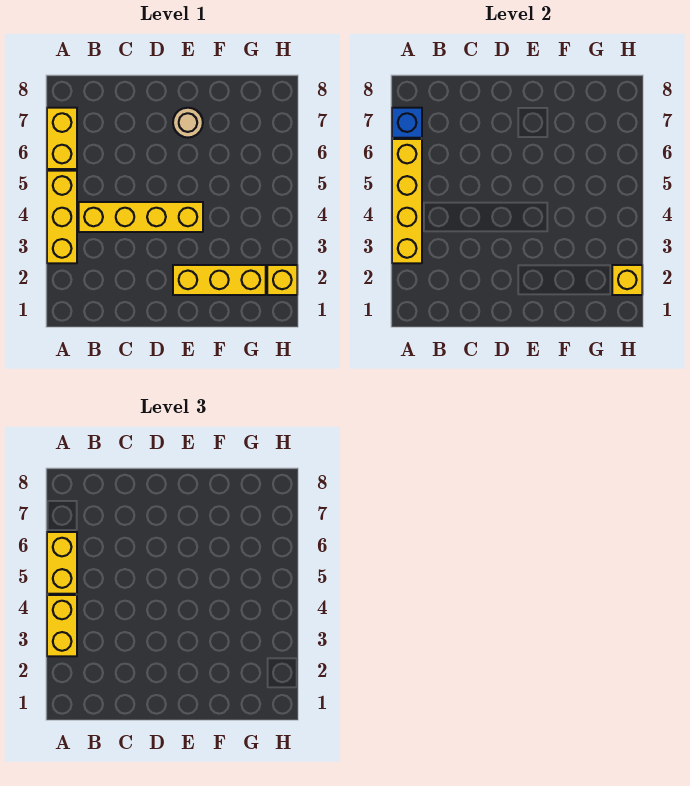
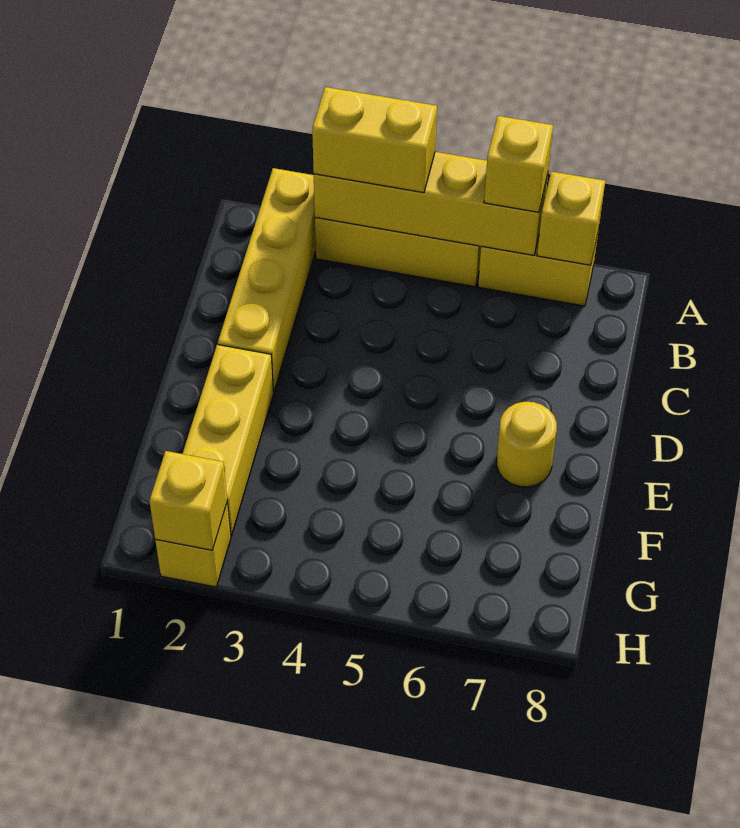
yellow 1x2 brick [47,532,77,594] -> yellow 1x1 brick [484,116,553,212]
blue 1x1 brick [392,108,422,138] -> yellow 1x1 brick [537,171,605,265]
yellow 1x4 brick [79,202,203,232] -> yellow 1x4 brick moved to [218,168,316,391]
tan 1x1 round brick [173,108,203,138] -> yellow 1x1 round brick [497,402,557,487]

